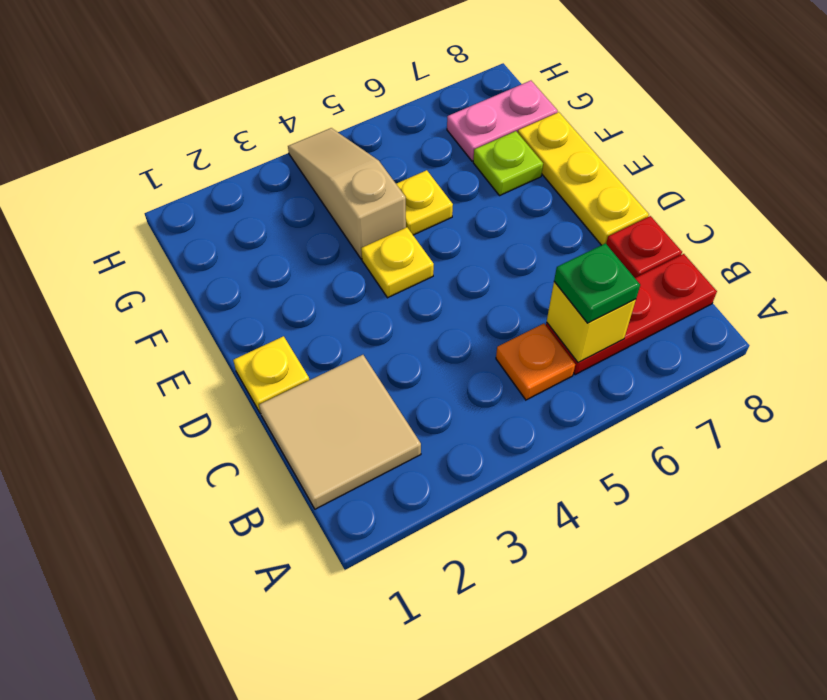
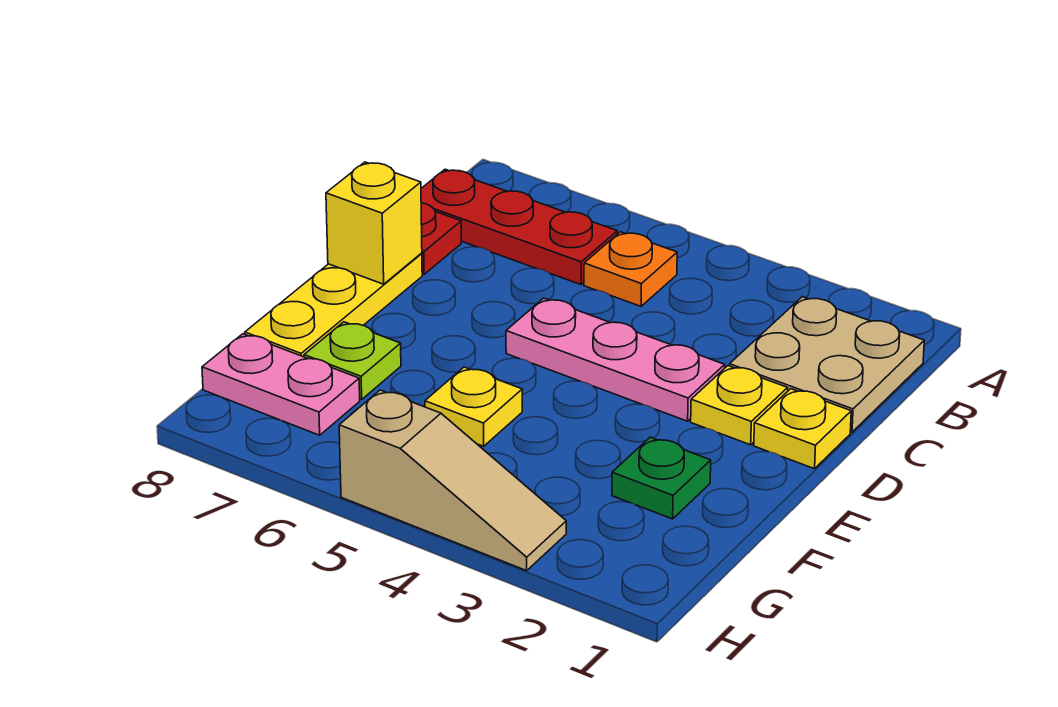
tan 2x2 tile [259,355,421,509] -> tan 2x2 plate [730,297,924,432]
yellow 1x1 brick [547,282,636,363] -> yellow 1x1 brick moved to [326,162,422,284]
green 1x1 plate [554,243,640,323] -> green 1x1 plate moved to [612,437,711,519]
none -> pink 1x3 plate [506,298,725,421]
yellow 1x1 plate [361,227,434,298] -> yellow 1x1 plate moved to [691,366,788,445]
tan 1x3 slope [288,128,406,259] -> tan 1x3 slope turned to [339,390,566,571]

